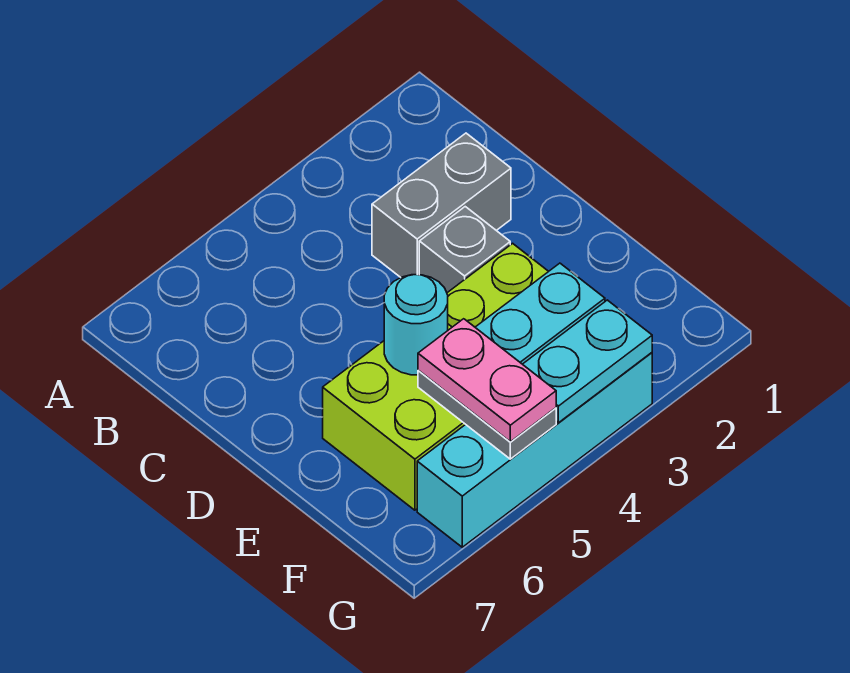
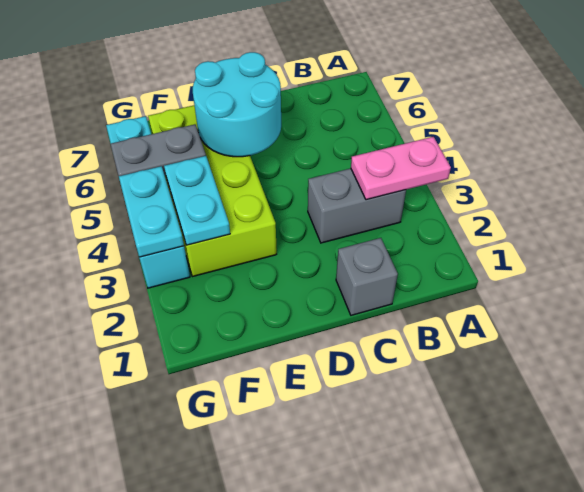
grey 1x2 brick [372,133,511,277] -> grey 1x2 brick turned to [308,168,406,243]
grey 1x1 brick [419,207,510,293] -> grey 1x1 brick moved to [336,238,398,315]
cyan 1x1 round brick [384,275,448,375] -> cyan 2x2 round brick [193,52,281,157]
pink 1x2 plate [418,319,556,442] -> pink 1x2 plate moved to [351,137,451,200]

